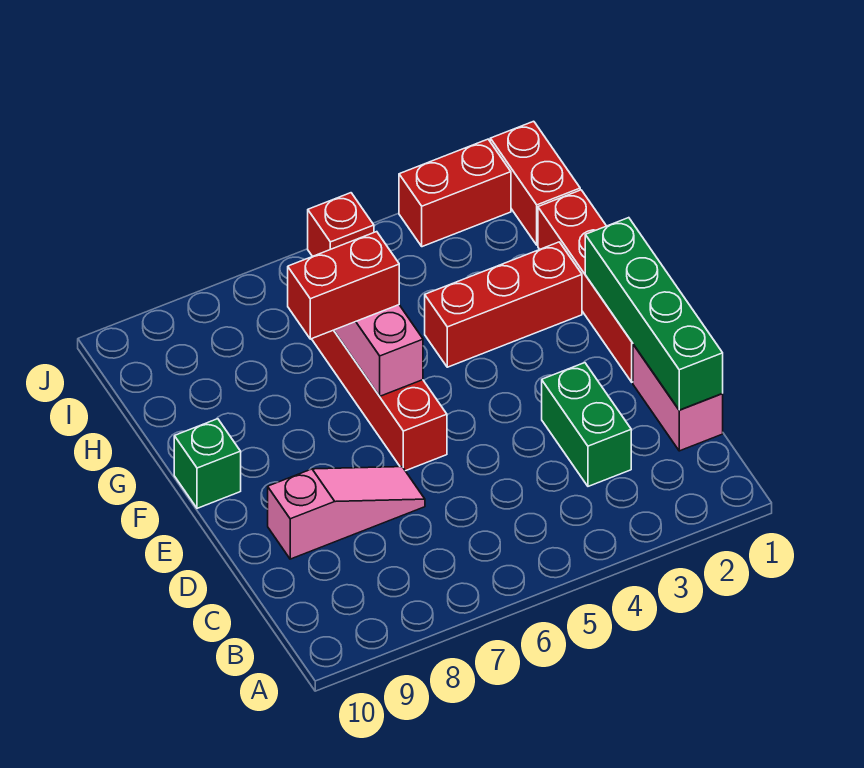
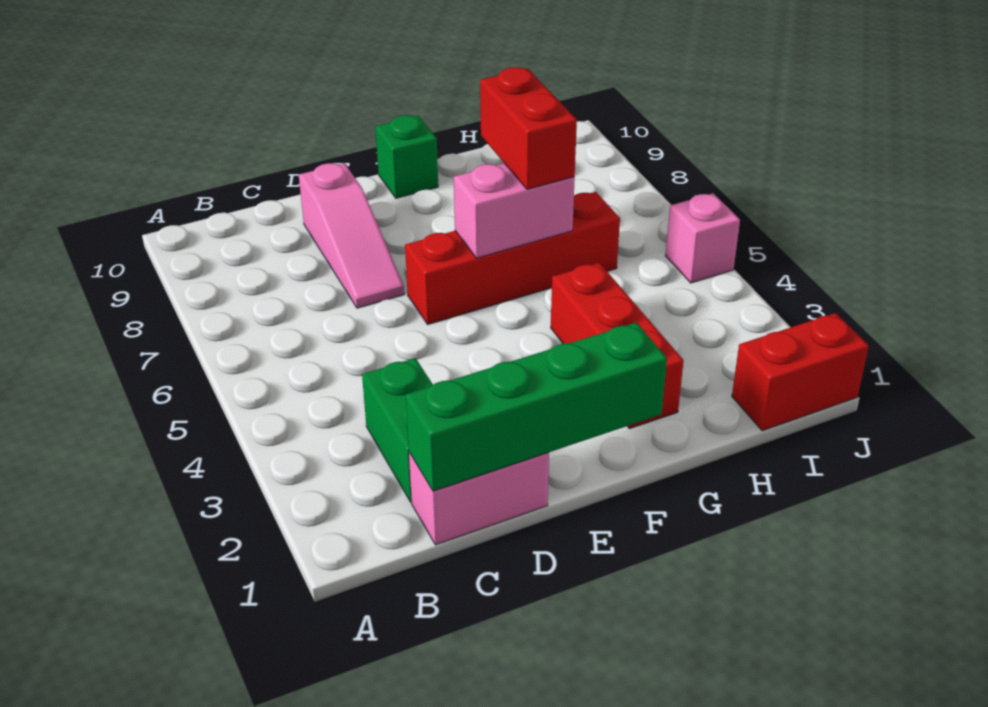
green 1x2 brick [542,363,631,486] -> green 1x2 brick turned to [362,358,433,502]
red 1x4 brick [538,190,633,382] -> none
red 1x2 brick [399,139,511,247] -> none
red 1x1 brick [308,193,374,256] -> pink 1x1 brick [665,193,740,283]

